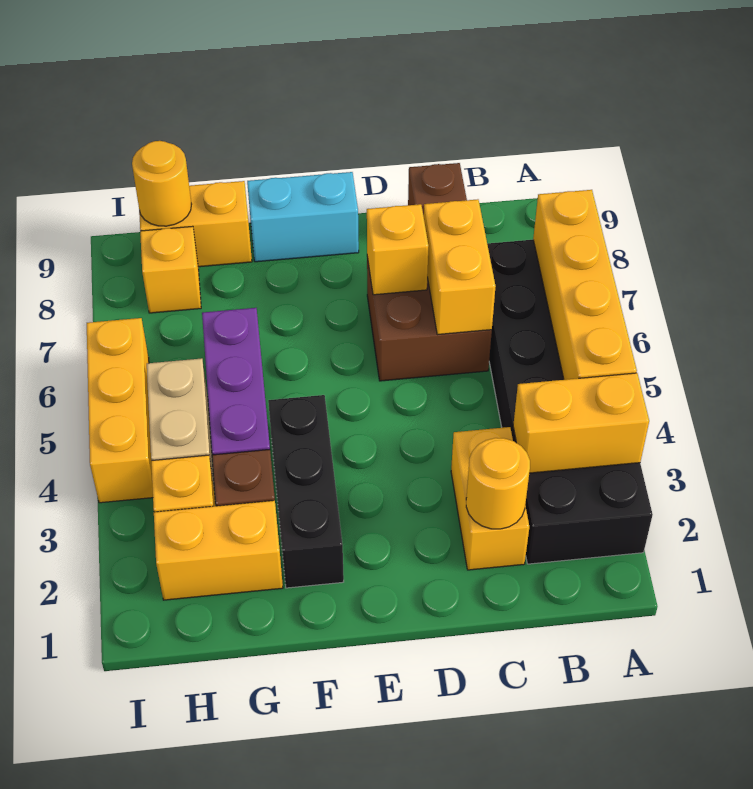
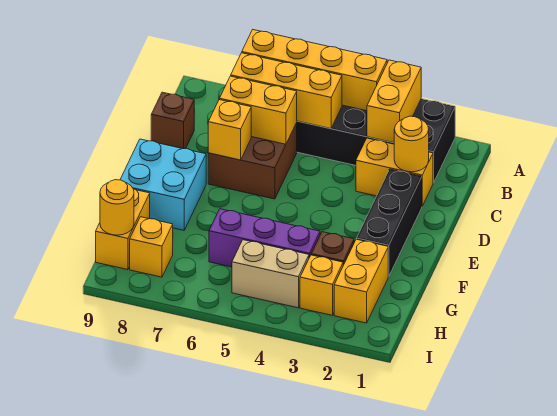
cyan 1x2 brick [247,172,359,262] -> cyan 2x2 brick [120,139,206,230]
black 1x3 brick [268,395,344,588] -> black 1x3 brick turned to [357,169,422,276]
yellow 1x3 brick [87,318,153,503] -> yellow 1x3 brick moved to [231,53,342,129]

